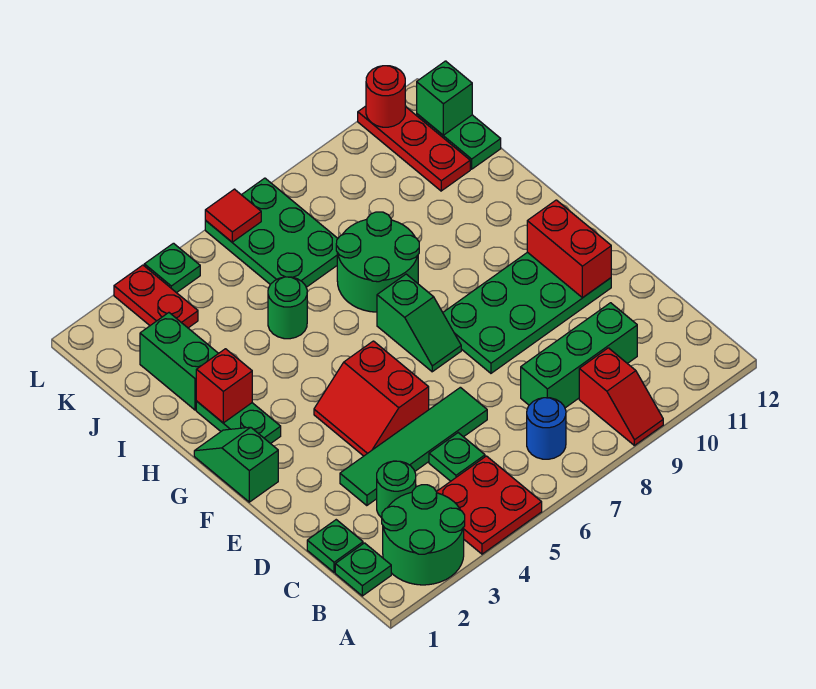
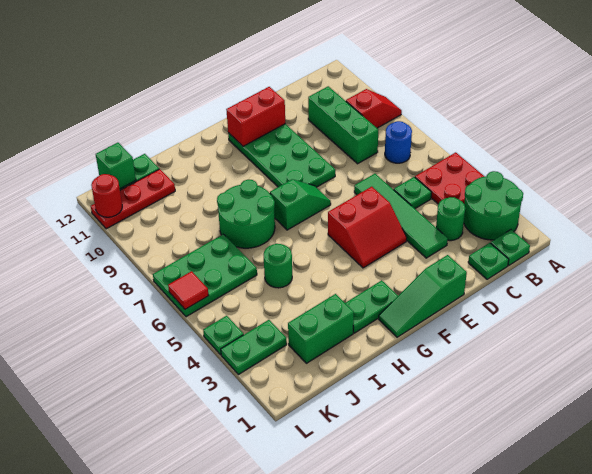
green 1x2 slope [194,427,278,502] -> green 1x3 slope [379,255,467,337]
red 1x1 brick [196,349,252,423] -> none
red 1x2 plate [114,265,198,328] -> green 1x2 plate [221,320,287,375]

